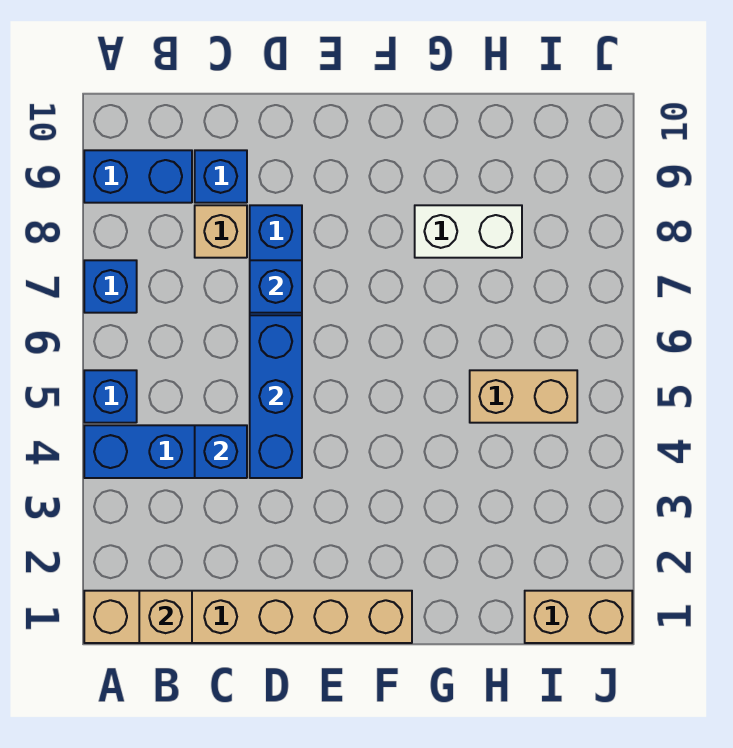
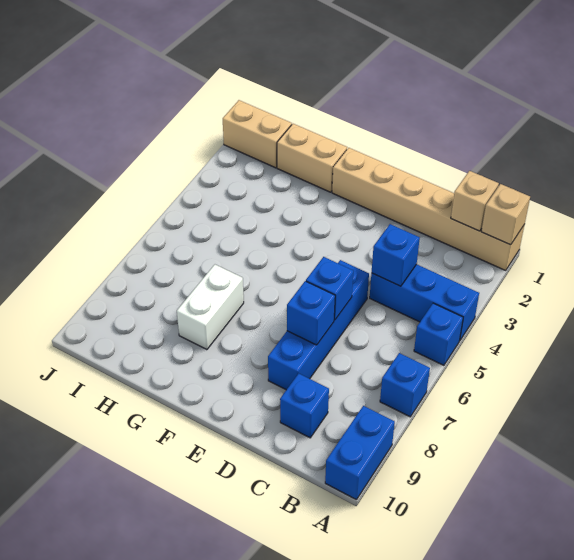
blue 1x2 brick [84,150,192,203] -> blue 1x2 brick turned to [325,406,395,500]
tan 1x1 brick [195,205,247,258] -> tan 1x1 brick moved to [481,184,530,245]
blue 1x3 brick [250,315,302,478] -> blue 1x1 brick [306,257,353,320]
white 1x2 brick [415,205,522,258] -> white 1x2 brick turned to [177,265,244,350]
tan 1x2 brick [470,370,577,423] -> tan 1x2 brick moved to [277,124,347,192]

